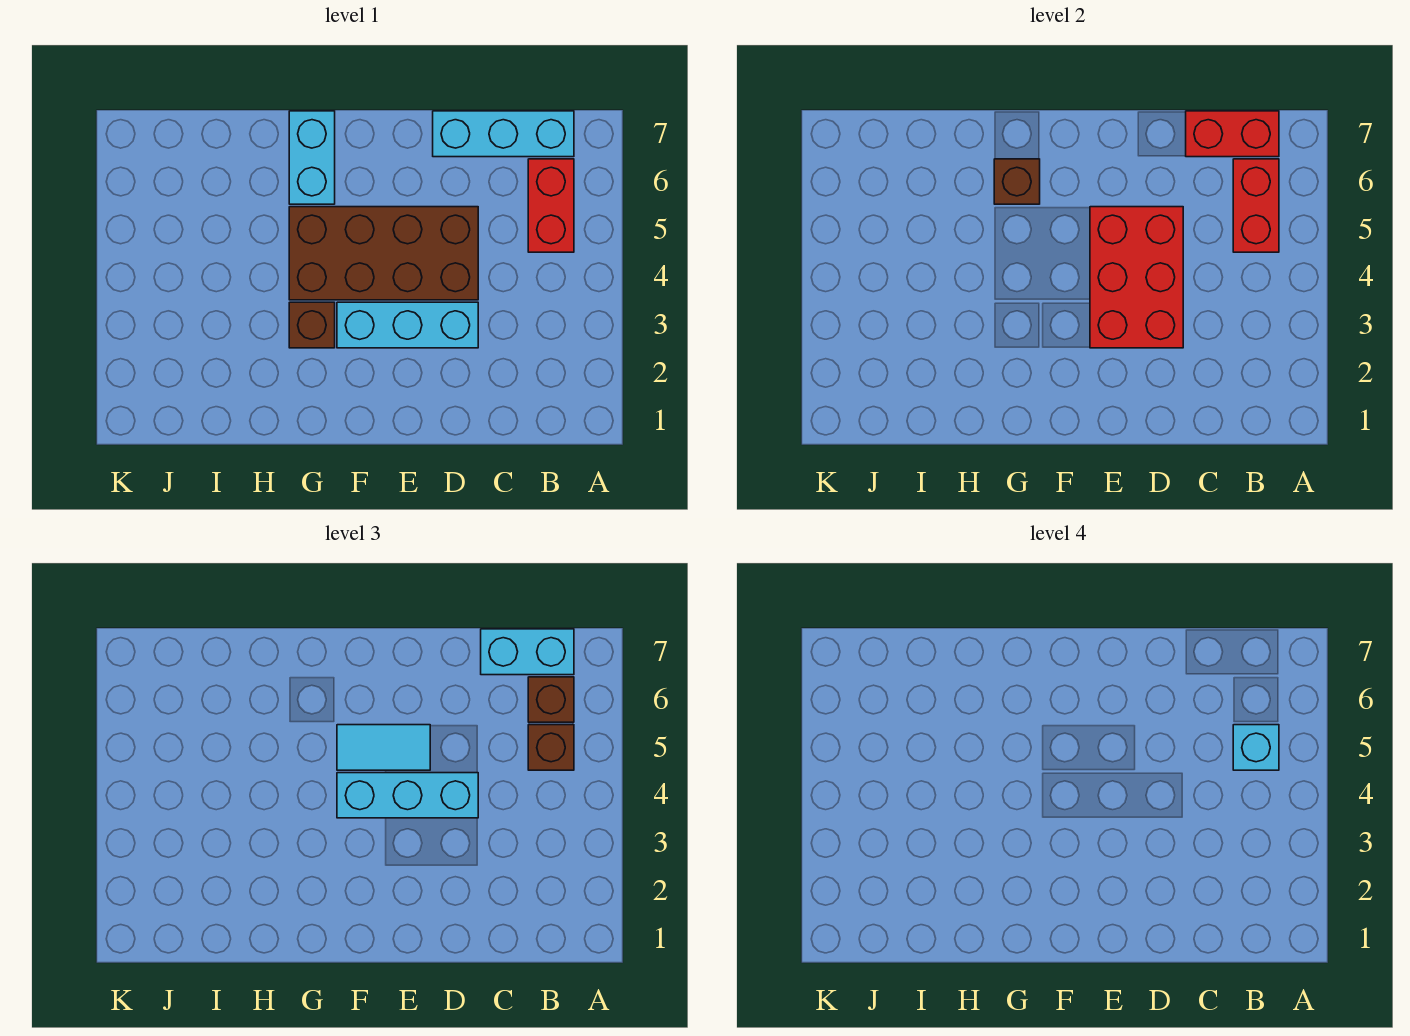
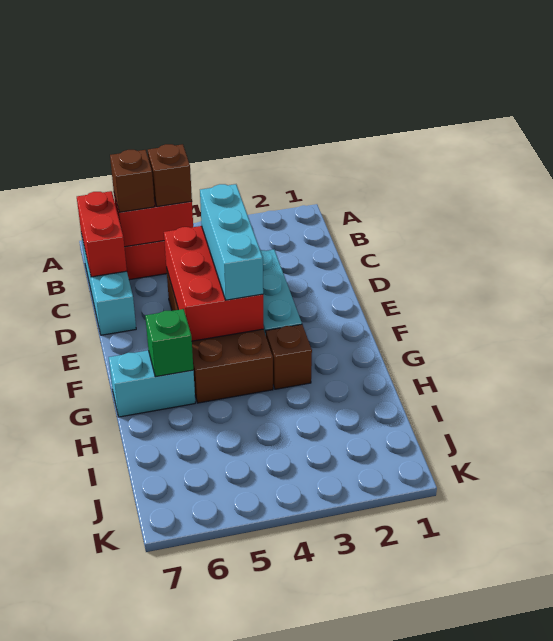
cyan 1x1 brick [1233,725,1279,770] -> none
cyan 1x2 brick [481,629,574,675] -> none
red 2x3 brick [1090,207,1183,348] -> red 2x3 brick turned to [164,226,264,341]
cyan 1x2 tile [337,725,430,770] -> none
brown 1x1 brick [994,159,1040,204] -> green 1x1 brick [145,309,193,377]

